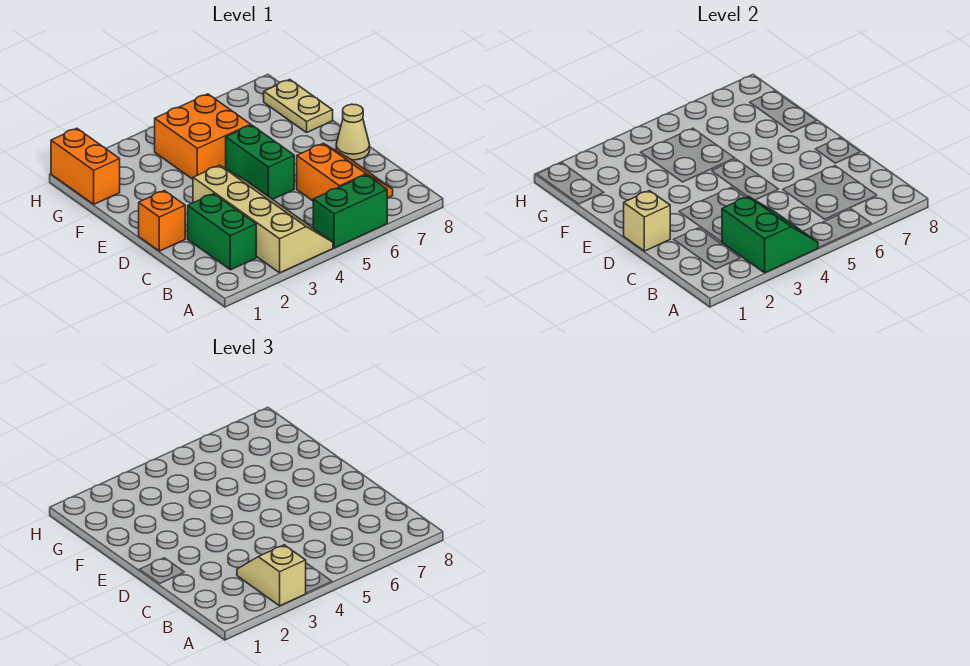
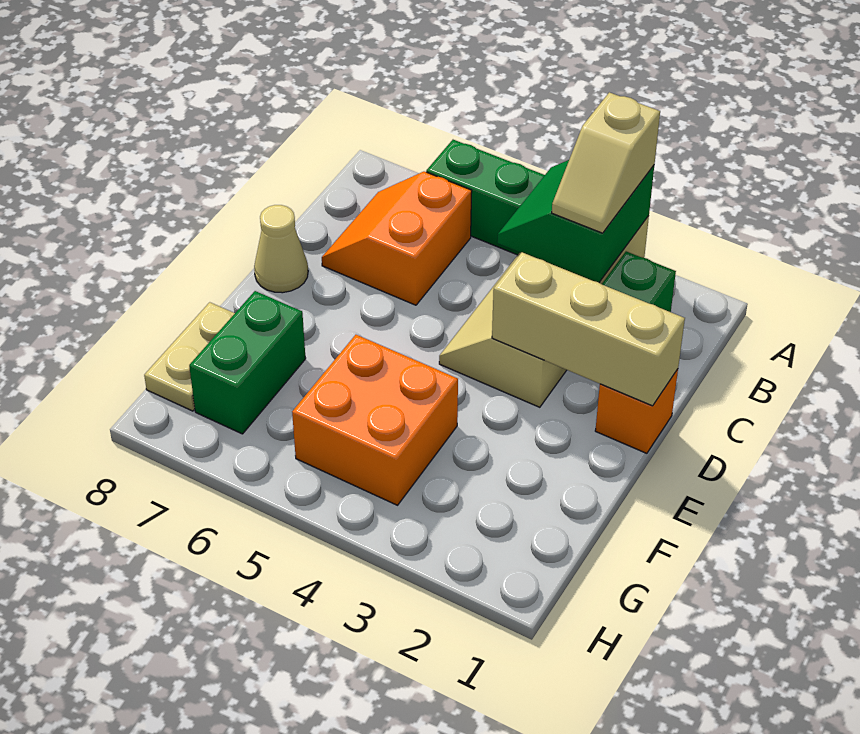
tan 1x1 brick [624,191,670,251] -> tan 1x3 brick [492,252,685,406]
green 1x2 brick [226,125,294,199] -> green 1x2 brick moved to [189,291,306,434]
orange 1x2 brick [51,128,120,204] -> none

